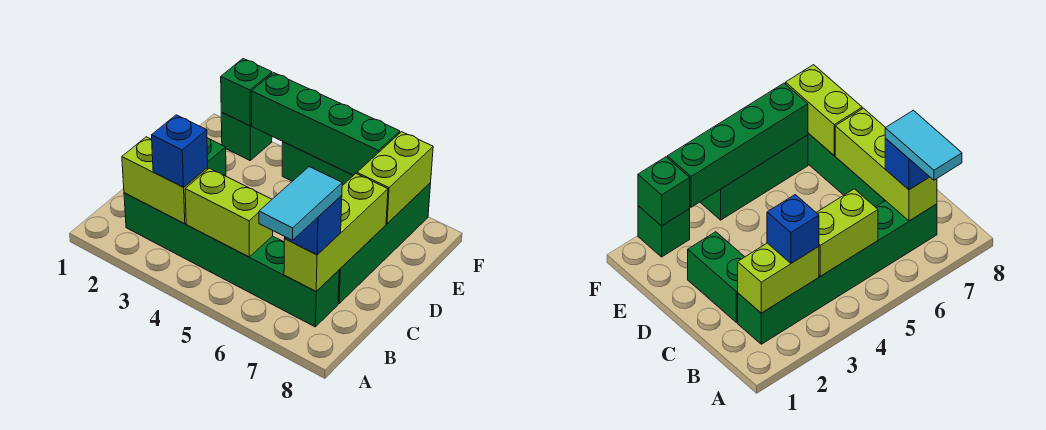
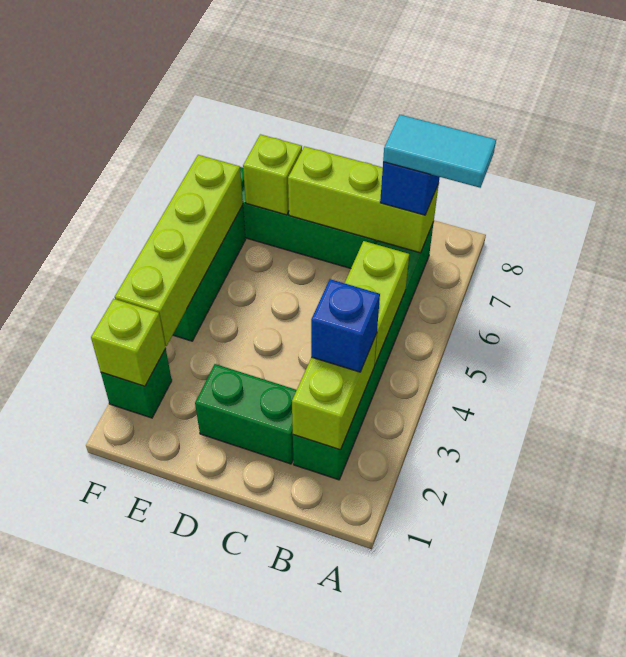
lime 1x2 brick [357,132,433,224] -> lime 1x1 brick [243,134,302,215]
green 1x1 brick [221,59,272,126] -> lime 1x1 brick [91,299,166,386]
green 1x4 brick [252,73,400,175] -> lime 1x4 brick [115,155,243,346]

